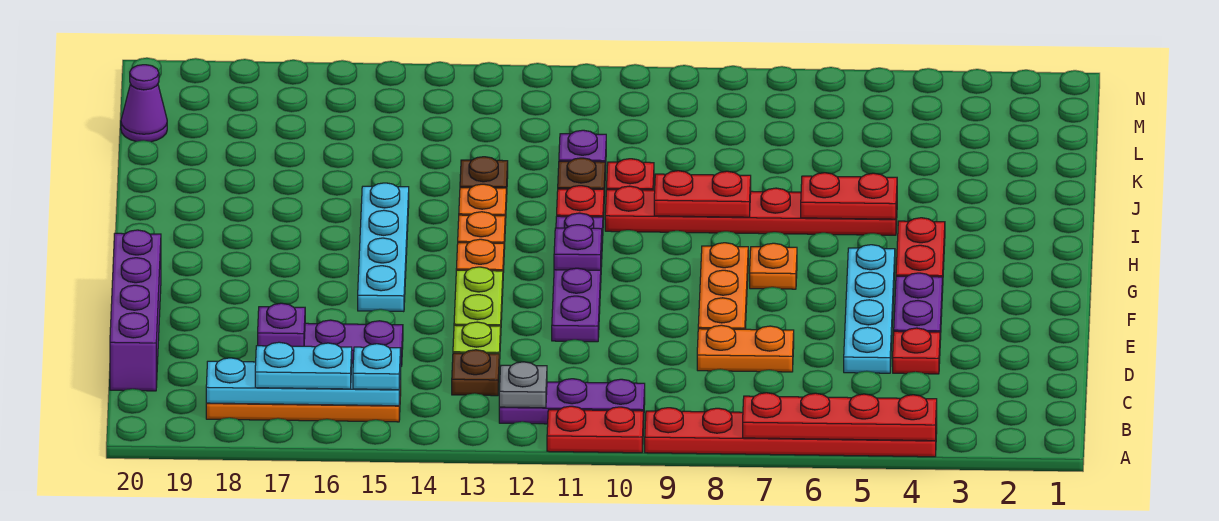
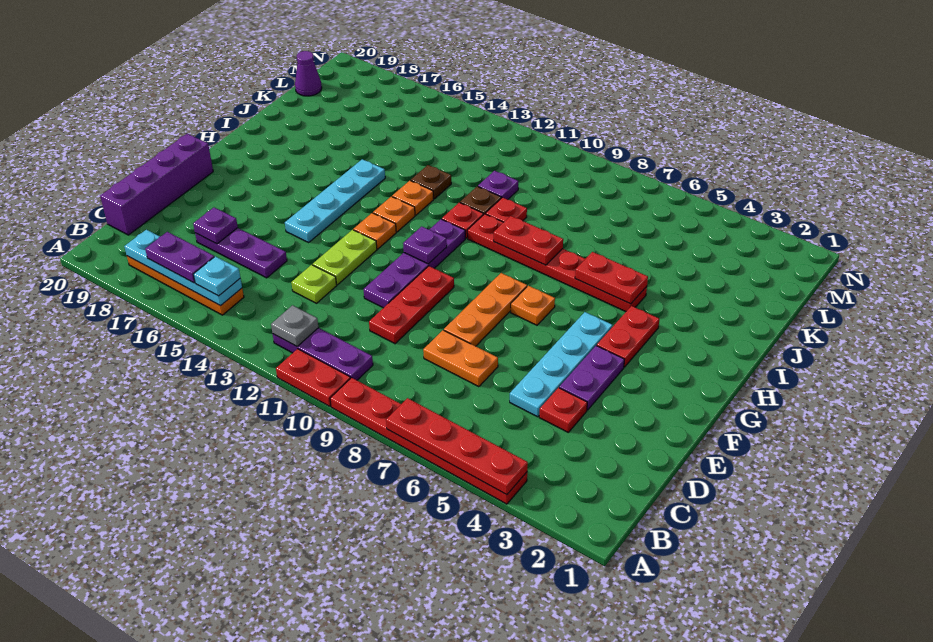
cyan 1x2 plate [255,342,352,389] -> purple 1x2 plate [145,232,214,283]
brown 1x1 plate [452,350,499,396] -> none
none -> red 1x3 plate [369,266,454,344]

